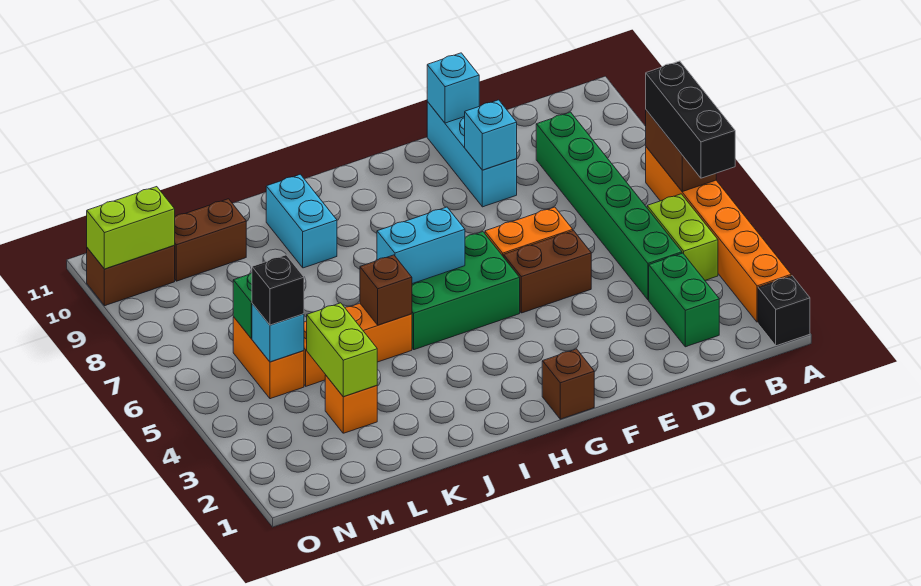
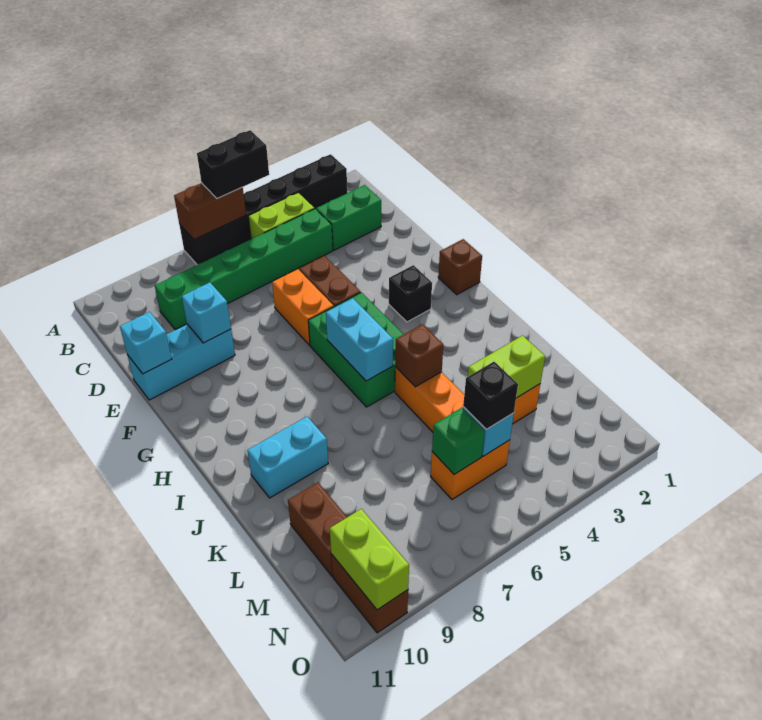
black 1x1 brick [758,276,810,346] -> black 1x1 brick moved to [389,265,432,322]
orange 1x6 brick [646,147,791,322] -> black 1x6 brick [179,154,347,264]
black 1x3 brick [646,61,735,178] -> black 1x2 brick [197,130,269,199]

